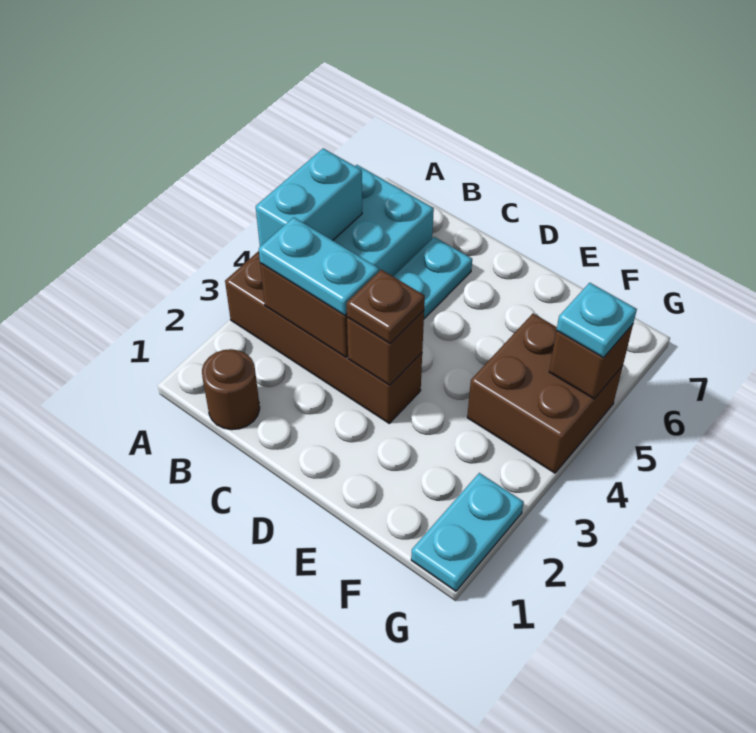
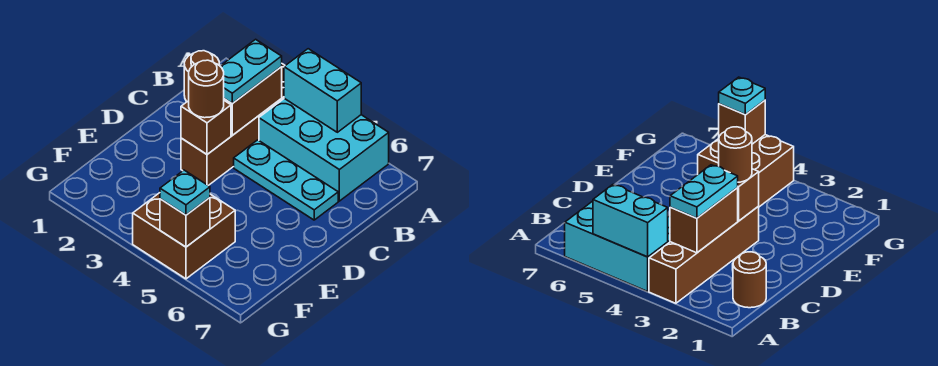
brown 1x1 plate [347,270,425,344] -> brown 1x1 round brick [189,60,224,118]
cyan 1x2 plate [411,473,524,591] -> none

